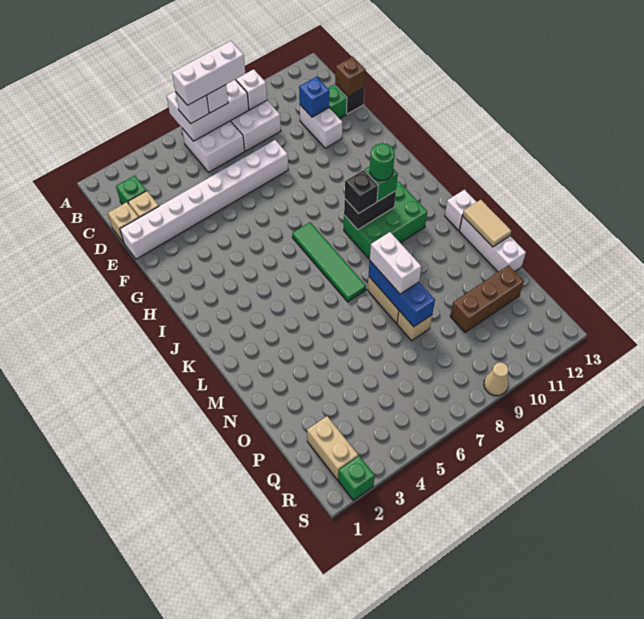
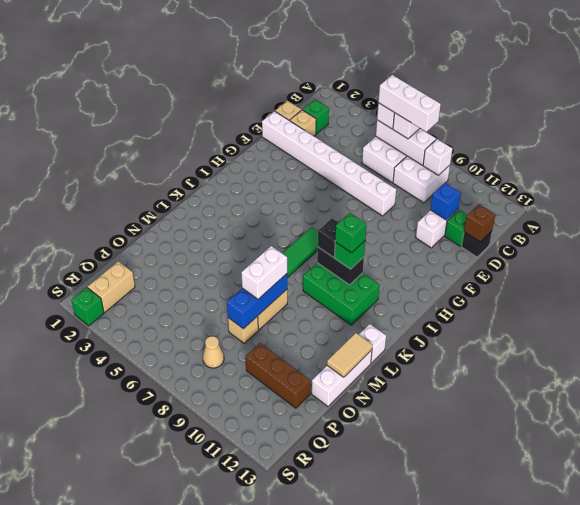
white 2x3 brick [167,80,249,141] -> white 1x3 brick [376,120,436,165]
green 1x1 round brick [370,143,395,181] -> green 1x1 brick [335,213,366,253]
tan 1x1 cone [484,362,509,396] -> tan 1x1 cone moved to [203,336,224,368]

